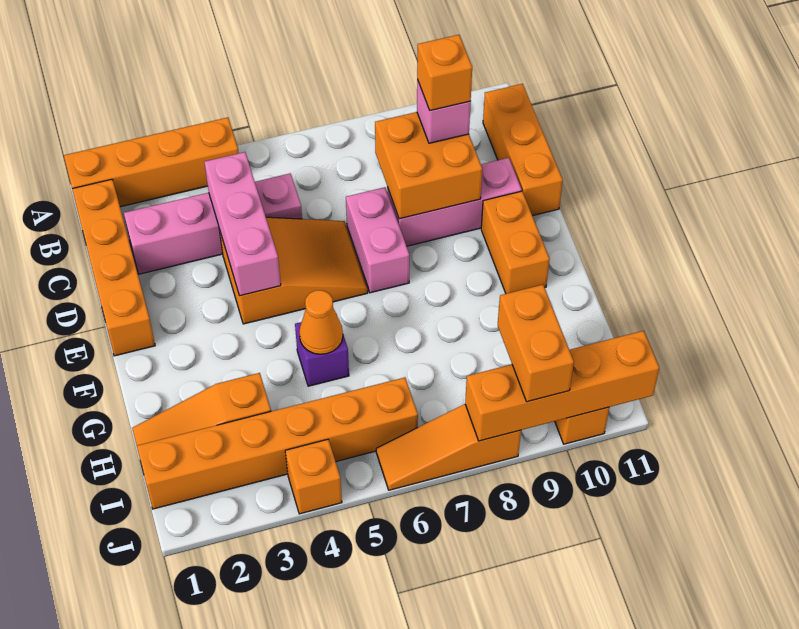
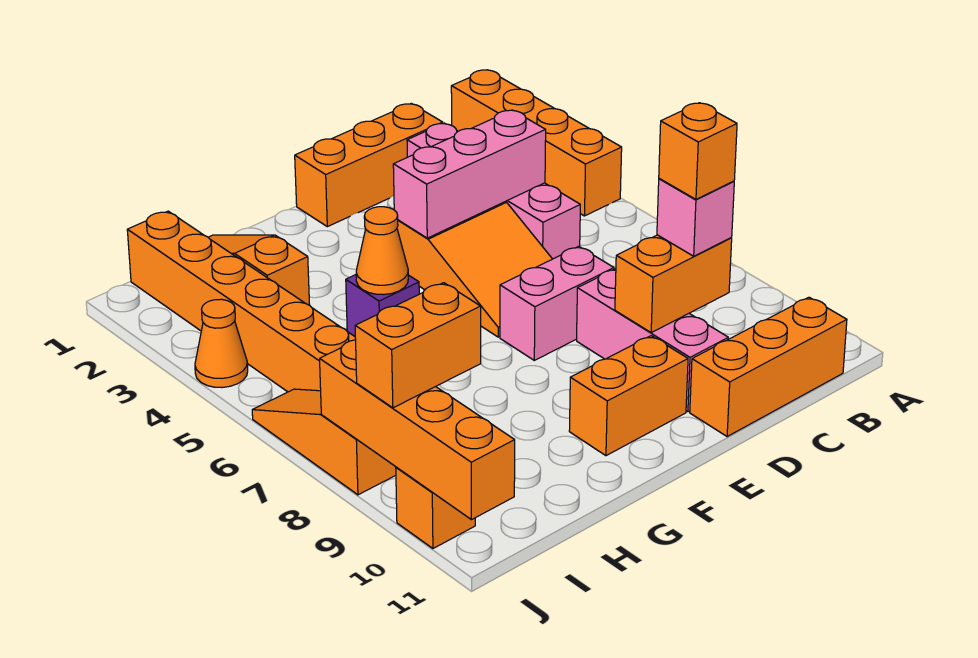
orange 1x4 brick [72,179,155,356] -> orange 1x3 brick [295,103,443,227]
orange 2x2 brick [375,112,482,219] -> orange 1x2 brick [615,235,732,333]
orange 1x1 brick [285,439,342,514] -> orange 1x1 cone [195,299,248,388]

